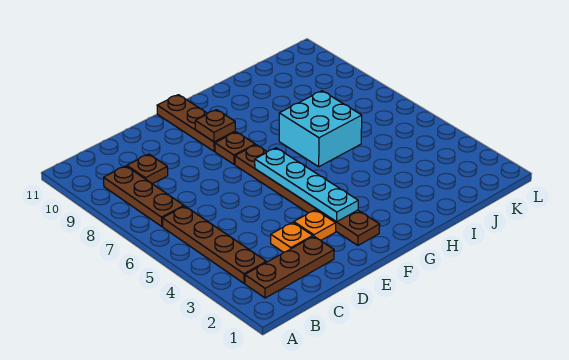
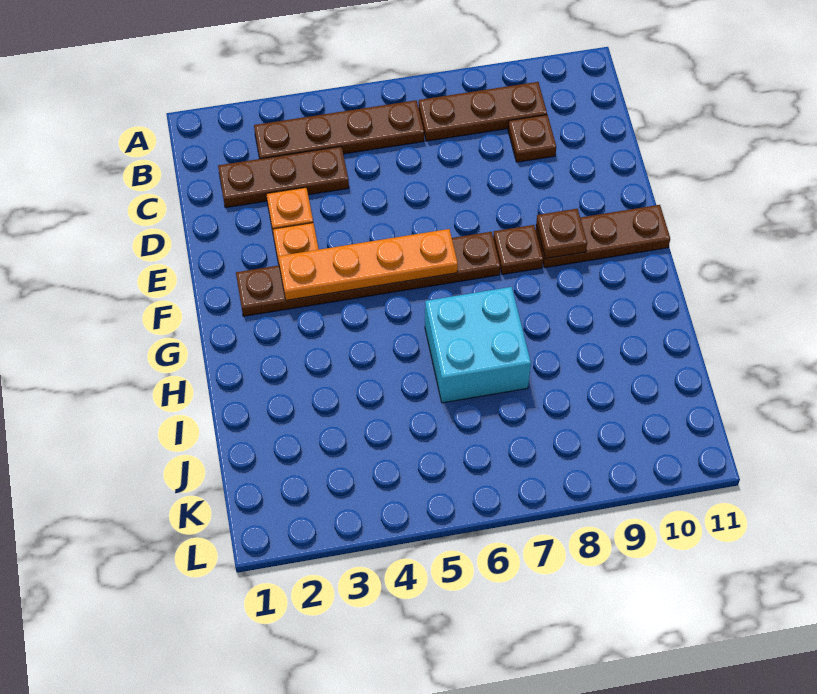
brown 1x3 plate [245,236,334,298] -> brown 1x3 plate turned to [218,147,349,208]
cyan 1x4 plate [255,148,358,222] -> orange 1x4 plate [278,229,458,300]

